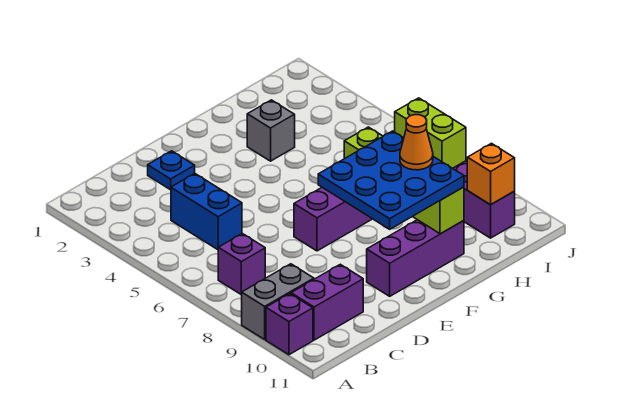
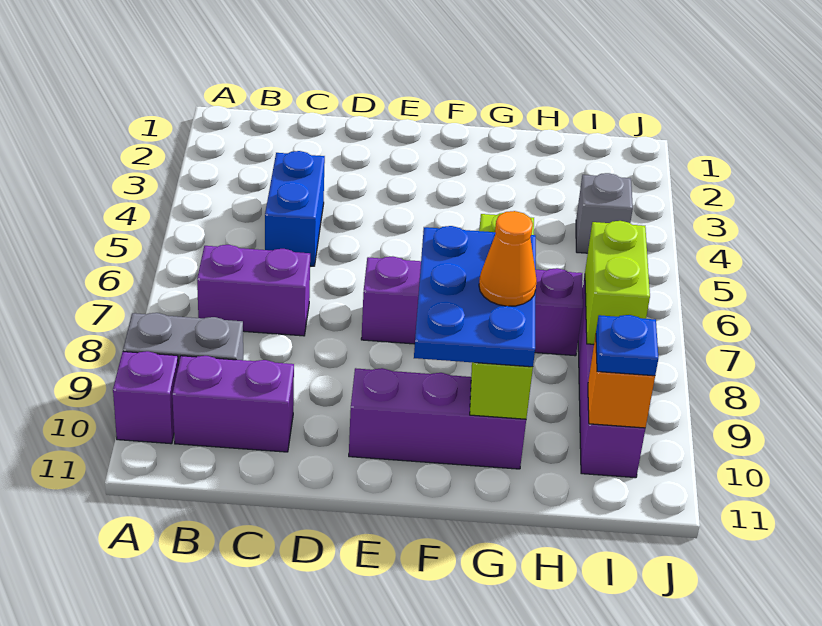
purple 1x1 brick [218,233,265,295] -> purple 1x2 brick [197,245,310,336]
blue 1x1 plate [148,151,195,190] -> blue 1x1 plate moved to [596,315,658,376]
blue 3x3 plate [318,131,464,229] -> blue 2x3 plate [414,226,536,367]
grey 1x1 brick [247,100,295,161] -> grey 1x1 brick moved to [576,173,633,253]

